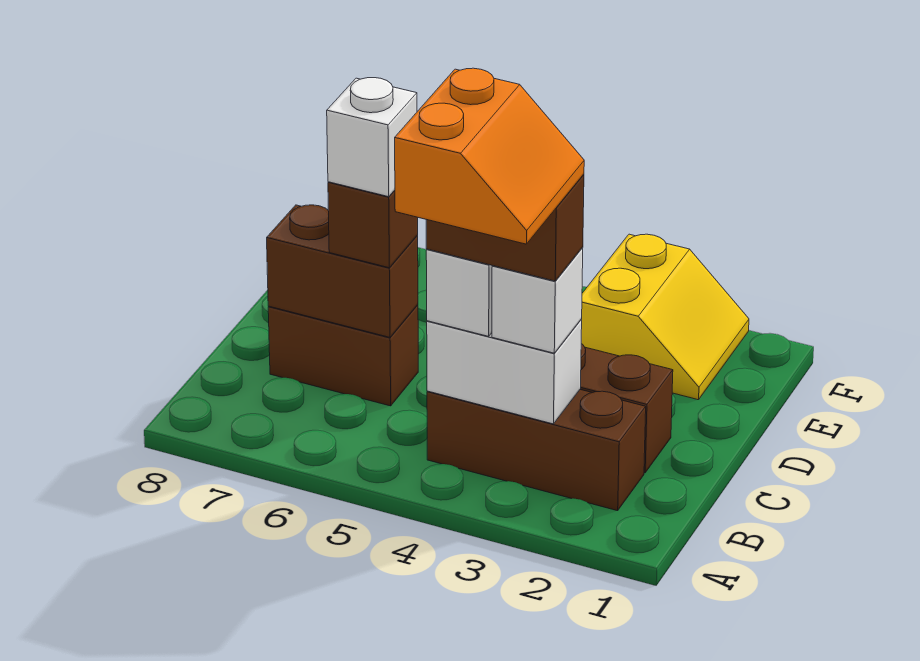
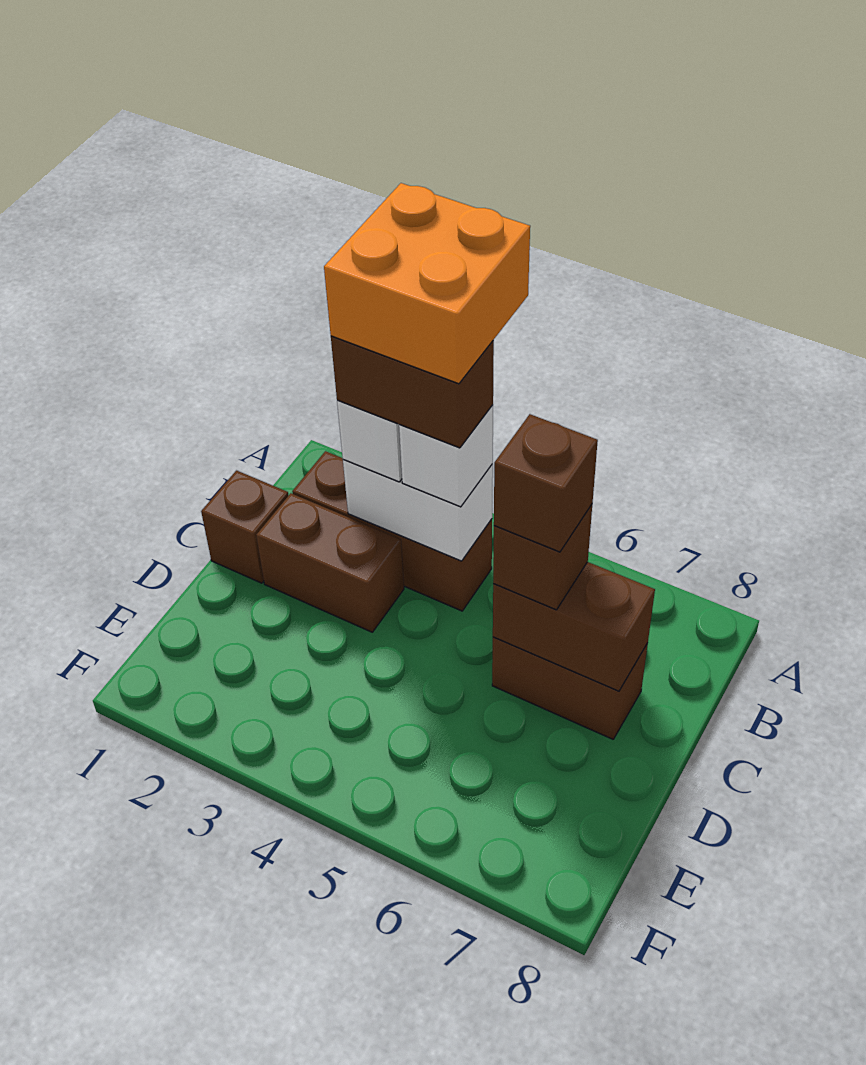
orange 2x2 slope [395,68,584,244] -> orange 2x2 brick [324,183,530,384]
none -> brown 1x1 brick [201,471,289,583]
white 1x1 brick [327,78,417,197] -> brown 1x1 brick [494,414,598,552]
yellow 2x2 slope [581,234,749,400] -> none

